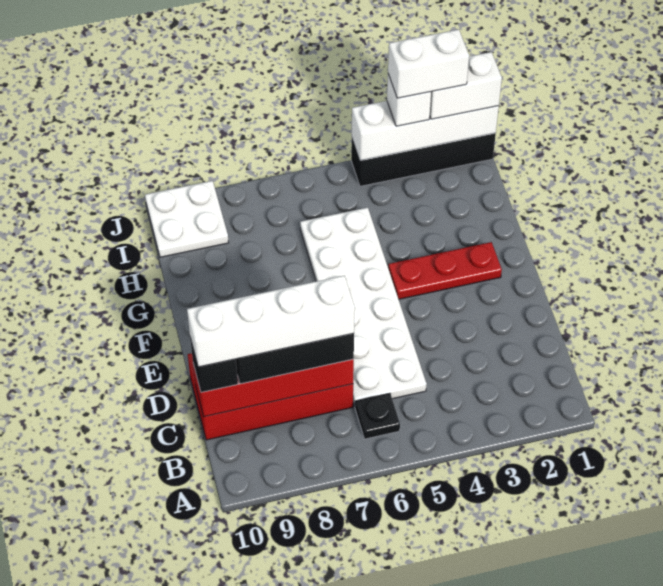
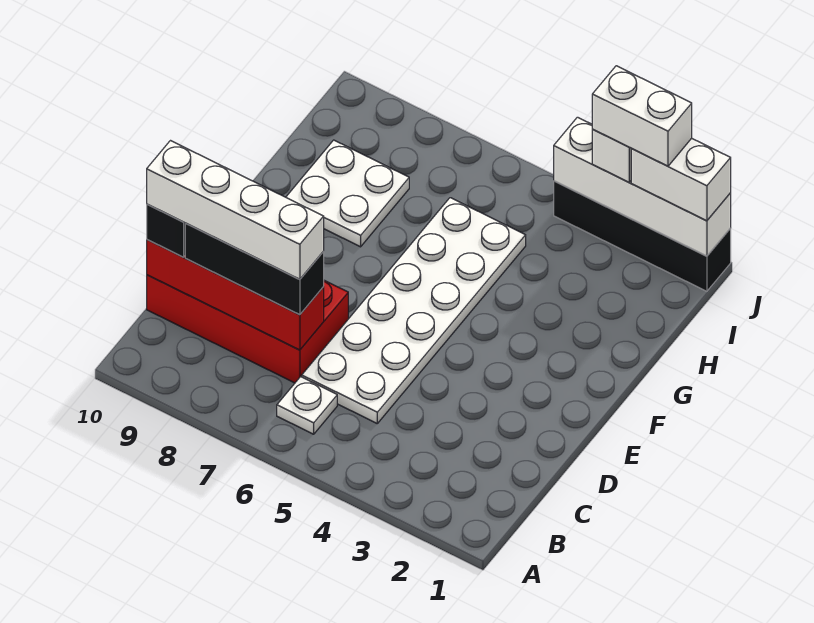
black 1x1 plate [355,393,400,439] -> white 1x1 plate [277,377,337,434]
red 1x3 plate [388,242,502,299] -> none
white 2x2 plate [145,181,229,257] -> white 2x2 plate moved to [286,140,409,247]

